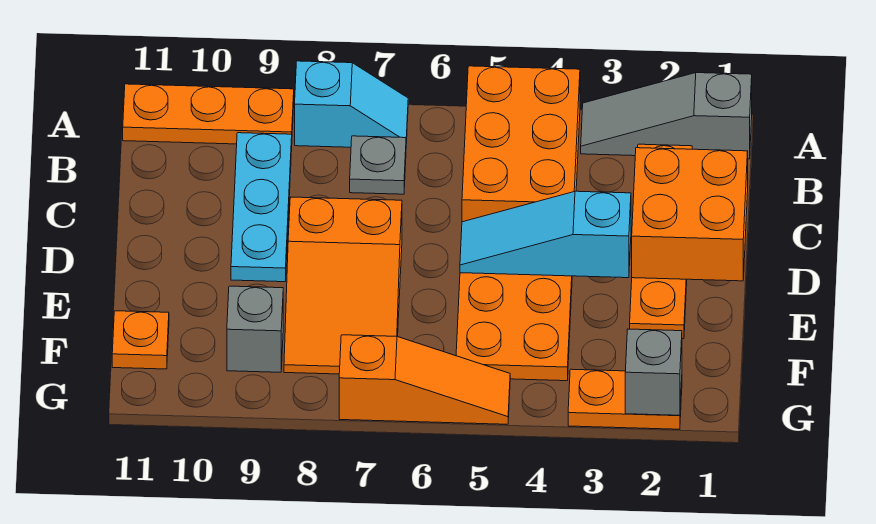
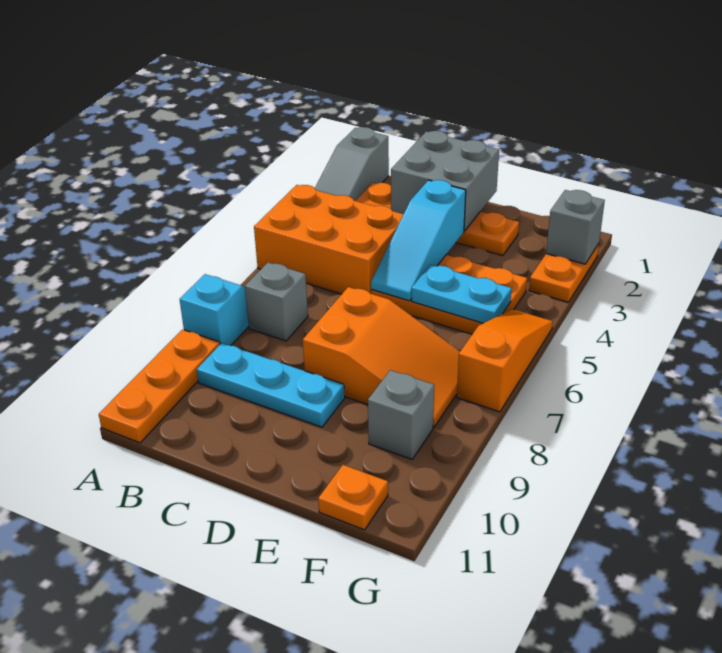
grey 1x1 plate [350,136,406,194] -> grey 1x1 brick [245,262,308,341]
orange 2x2 brick [632,148,748,281] -> grey 2x2 brick [391,131,499,231]
none -> cyan 1x2 plate [412,264,512,323]

